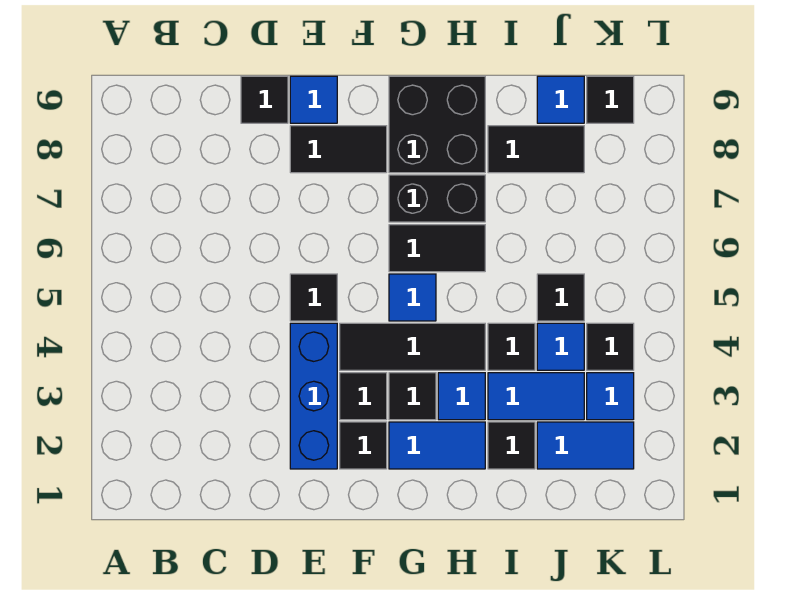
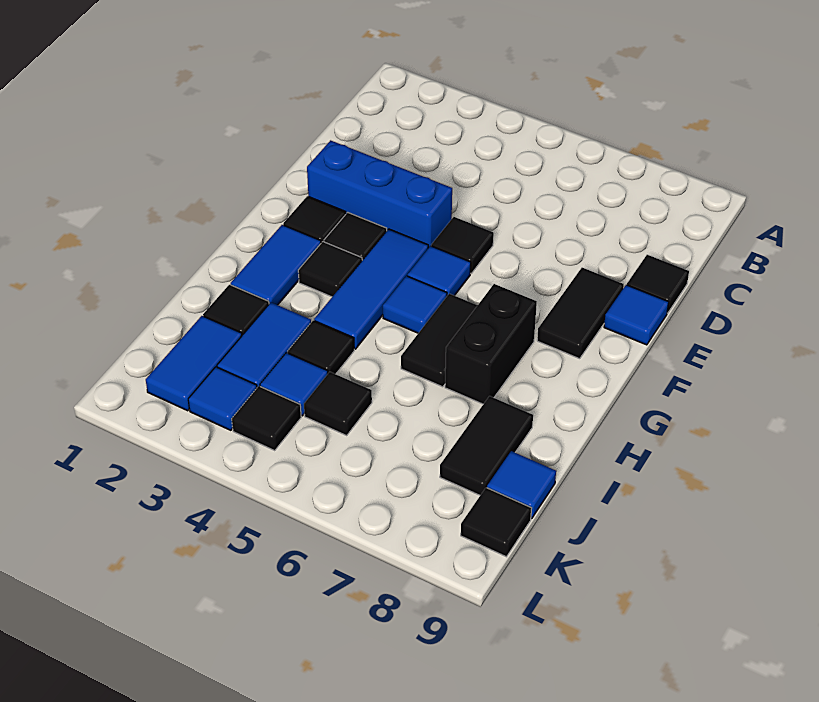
black 1x3 tile [340,323,485,370] -> blue 1x3 tile [314,229,428,349]
black 2x2 brick [389,76,485,173] -> none
blue 1x1 tile [438,373,485,420] -> blue 1x1 tile moved to [407,246,471,296]

